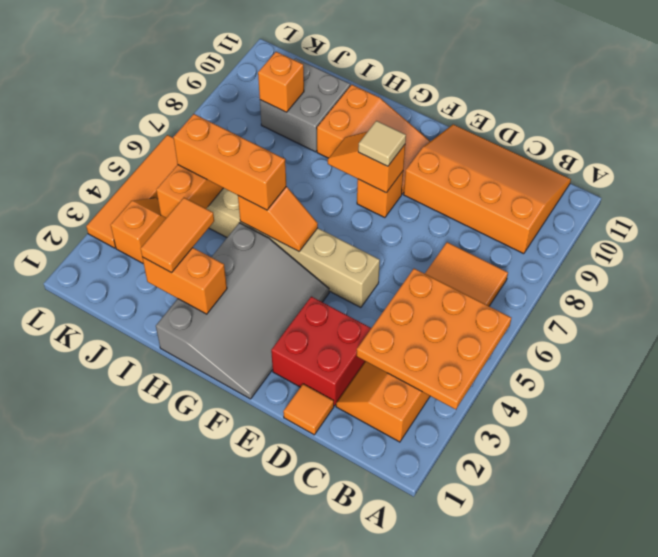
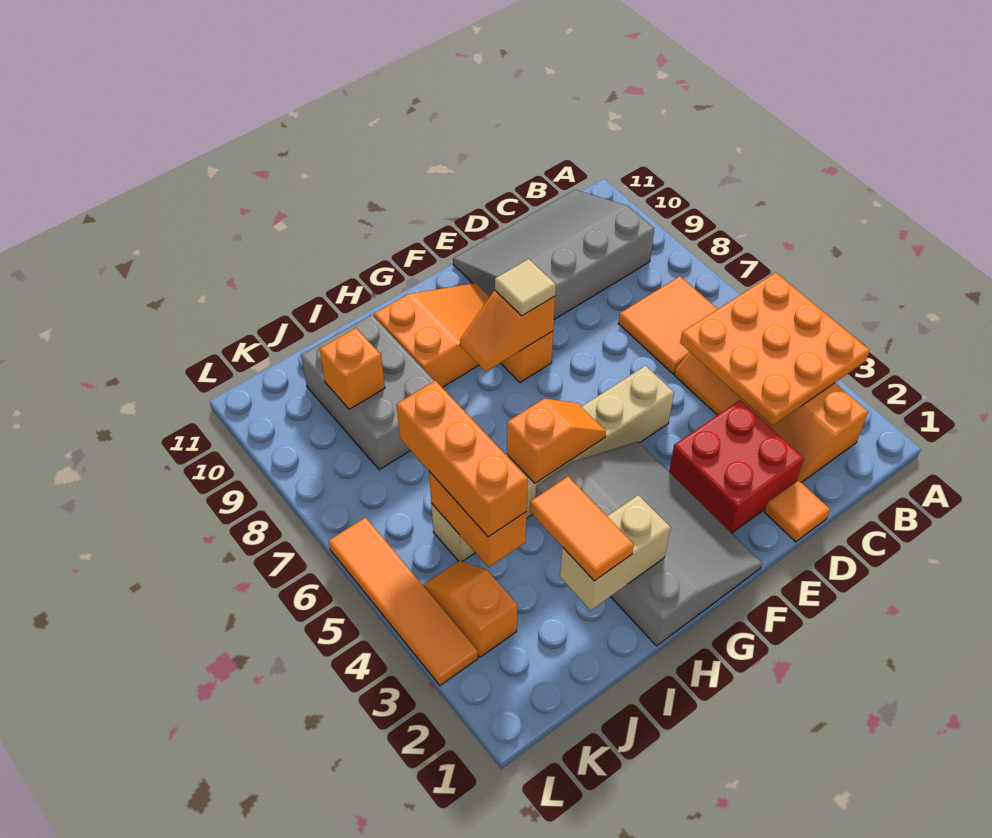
orange 3x4 slope [404,124,571,254] -> grey 3x4 slope [453,190,654,320]
orange 1x2 brick [142,248,227,314] -> tan 1x2 brick [560,495,671,610]
orange 1x3 brick [173,114,286,210] -> orange 1x3 brick turned to [397,381,528,537]
grey 2x2 brick [260,58,350,152] -> grey 2x3 brick [301,315,434,470]

